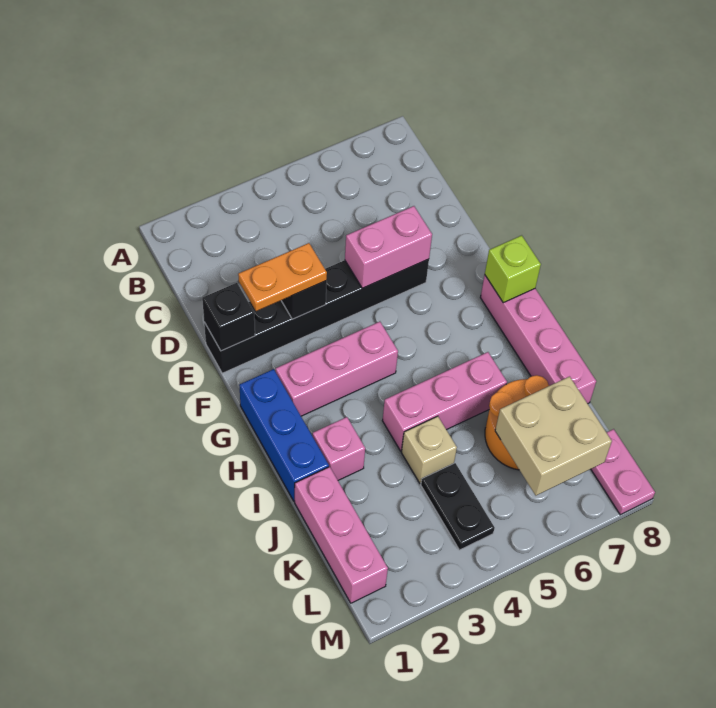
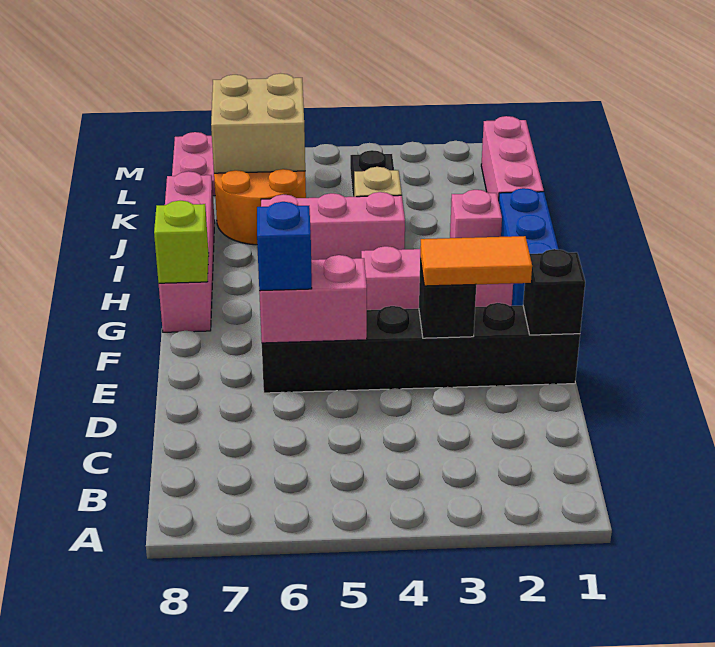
orange 1x2 plate [238,243,327,311] -> orange 1x2 tile [420,236,532,286]
none -> blue 1x1 brick [257,202,312,291]

